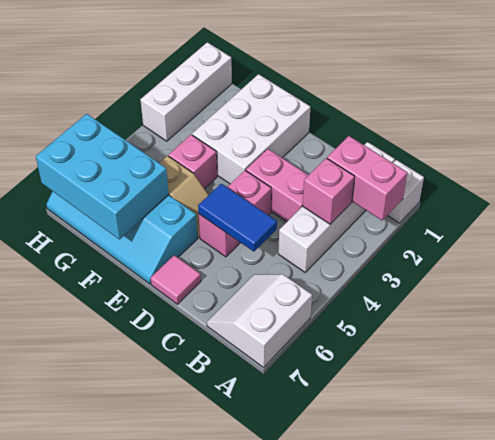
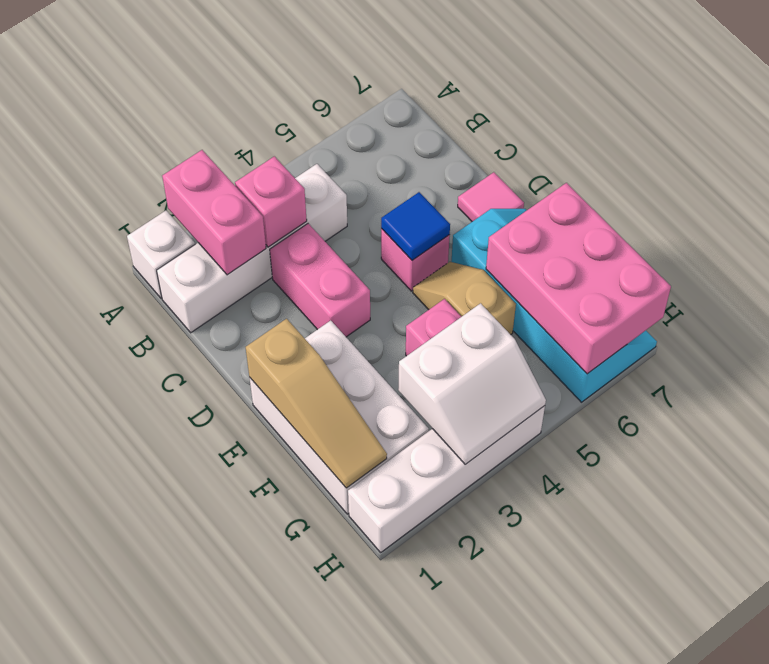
white 2x2 slope [207,274,312,367] -> white 2x2 slope moved to [398,303,546,464]
blue 1x2 tile [198,184,277,252] -> blue 1x1 tile [381,192,450,260]
pink 1x2 brick [199,171,271,257] -> pink 1x1 brick [381,229,450,291]
white 2x3 brick [192,74,310,184] -> white 2x3 brick turned to [249,320,429,514]
none -> tan 1x3 slope [246,319,387,488]
cyan 2x3 brick [36,114,169,239] -> pink 2x3 brick [486,183,671,374]
white 1x3 brick [140,42,232,141] -> white 1x4 brick [348,406,545,552]

